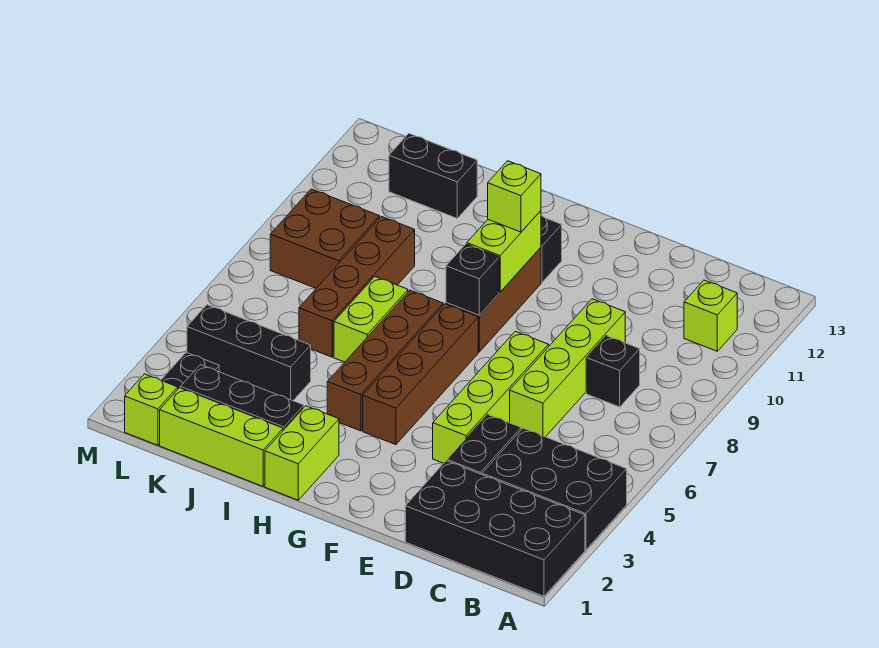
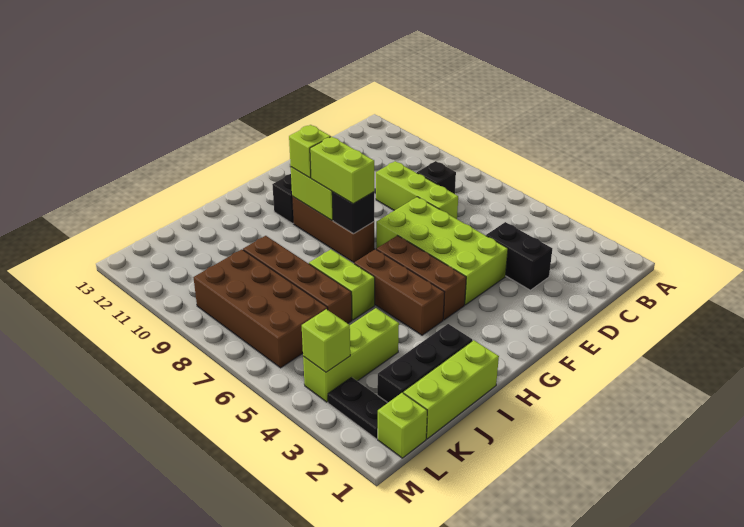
black 2x4 brick [405,461,585,596] -> none
black 2x3 brick [482,428,627,550] -> none
lime 1x1 brick [684,280,737,351] -> lime 1x1 brick moved to [302,309,350,372]
lime 1x4 brick [510,299,625,437] -> lime 1x3 brick [376,161,458,219]
lime 1x4 brick [433,331,549,463] -> lime 2x4 brick [376,197,508,305]
brown 1x4 brick [363,304,478,445] -> brown 1x3 brick [376,236,466,320]
lime 1x2 brick [265,406,339,500] -> lime 1x2 brick moved to [310,137,374,204]
brown 1x4 brick [327,290,443,431] -> brown 1x3 brick [354,249,444,335]
black 1x3 brick [187,305,311,401] -> lime 1x3 brick [303,308,399,402]
black 1x2 brick [389,134,477,218] -> none
brown 2x2 brick [270,189,380,288] -> brown 2x4 brick [193,249,328,368]

